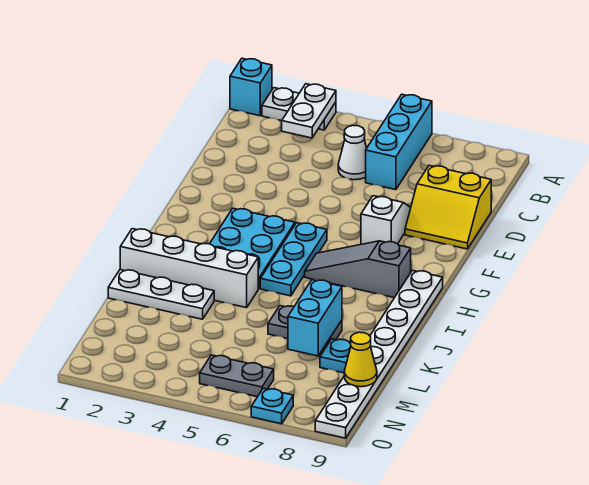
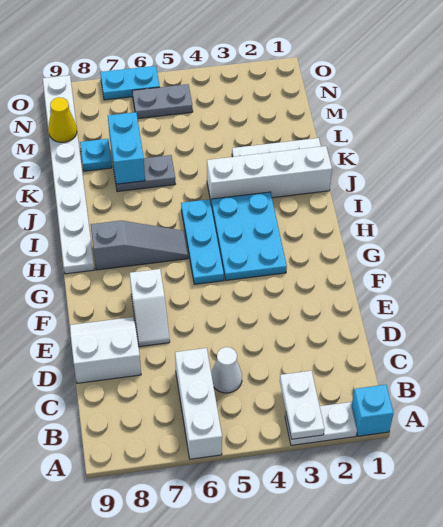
cyan 1x3 brick [366,94,432,190] -> white 1x3 brick [175,348,222,459]
yellow 2x2 slope [405,166,491,249] -> white 2x2 slope [70,317,141,383]
cyan 1x1 plate [251,388,293,424] -> cyan 1x2 plate [100,66,160,100]

